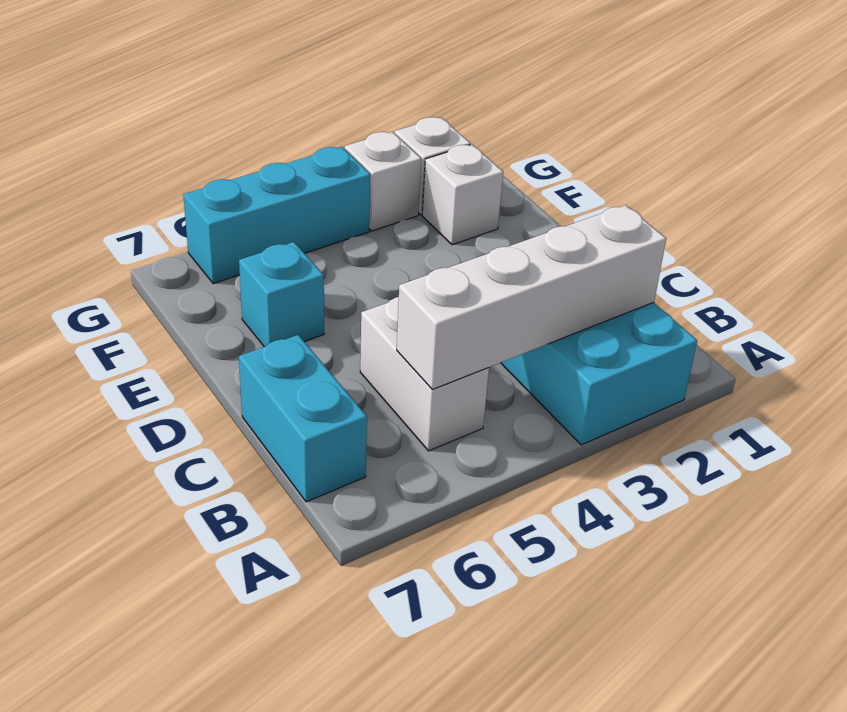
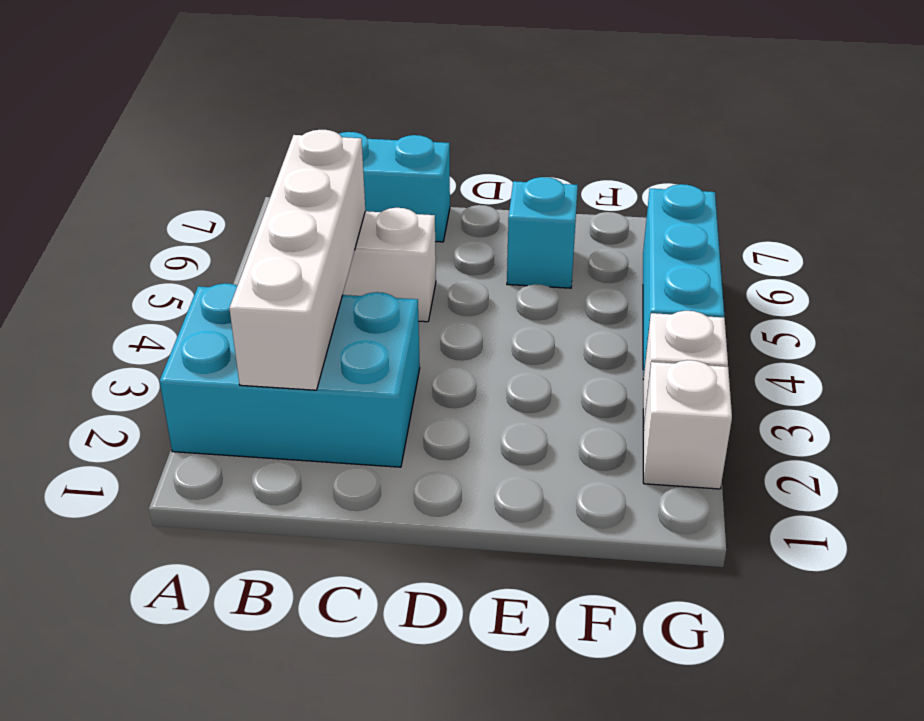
white 1x1 brick [422,145,503,245] -> none

